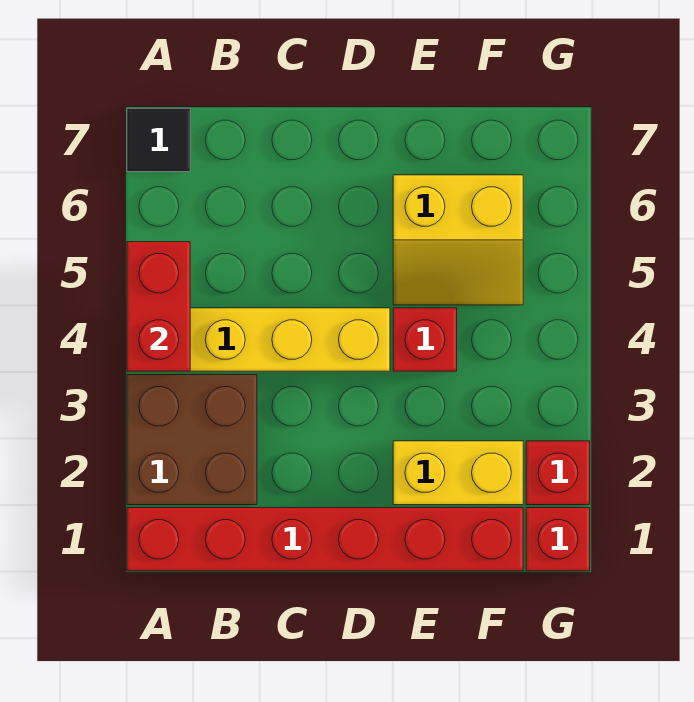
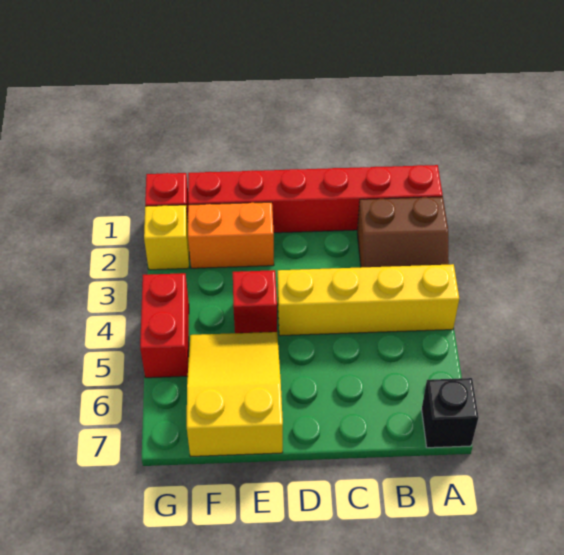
brown 2x2 brick [127,375,257,505] -> brown 2x2 slope [357,197,449,267]
red 1x2 brick [127,242,190,371] -> red 1x2 brick moved to [140,273,189,378]
black 1x1 tile [127,108,190,172] -> black 1x1 brick [422,378,479,448]
yellow 1x2 brick [393,441,523,505] -> orange 1x2 brick [188,202,274,268]
yellow 2x2 slope [393,175,523,305] -> yellow 2x3 slope [187,332,283,456]
red 1x1 brick [526,441,590,505] -> yellow 1x1 brick [144,205,189,270]

